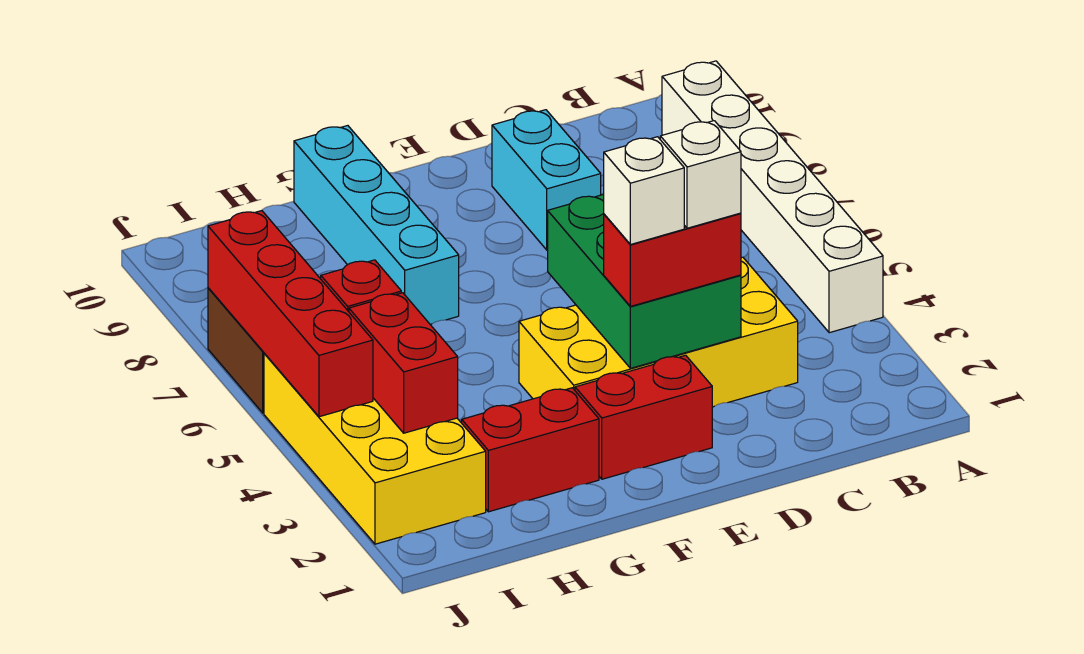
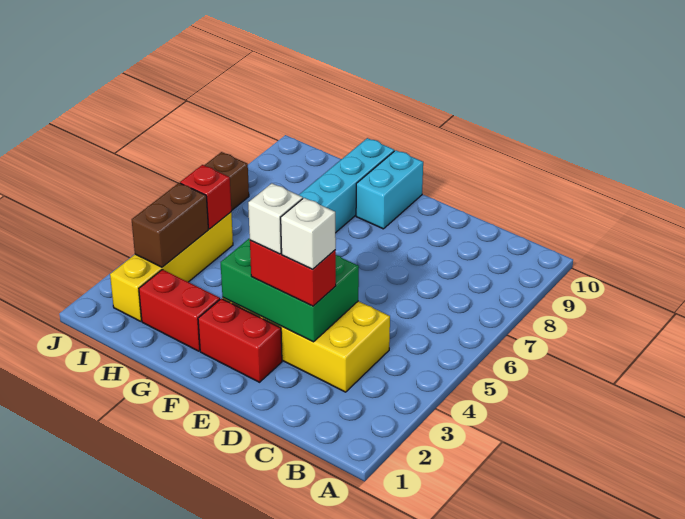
white 1x6 brick [662,61,883,333] -> none
green 2x3 brick [548,194,741,368] -> green 2x3 brick turned to [221,238,359,342]
cyan 1x2 brick [492,110,601,250] -> cyan 1x2 brick moved to [356,150,423,229]
yellow 2x4 brick [264,353,486,544] -> yellow 1x4 brick [110,212,233,321]
red 1x2 brick [349,293,458,433] -> brown 1x2 brick [132,183,208,267]
red 1x4 brick [208,211,373,417] -> none

